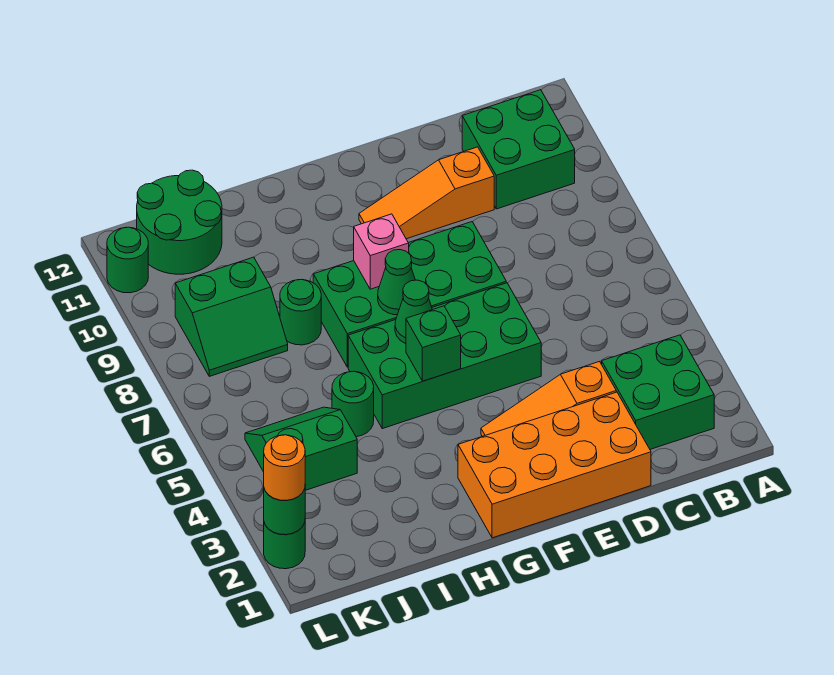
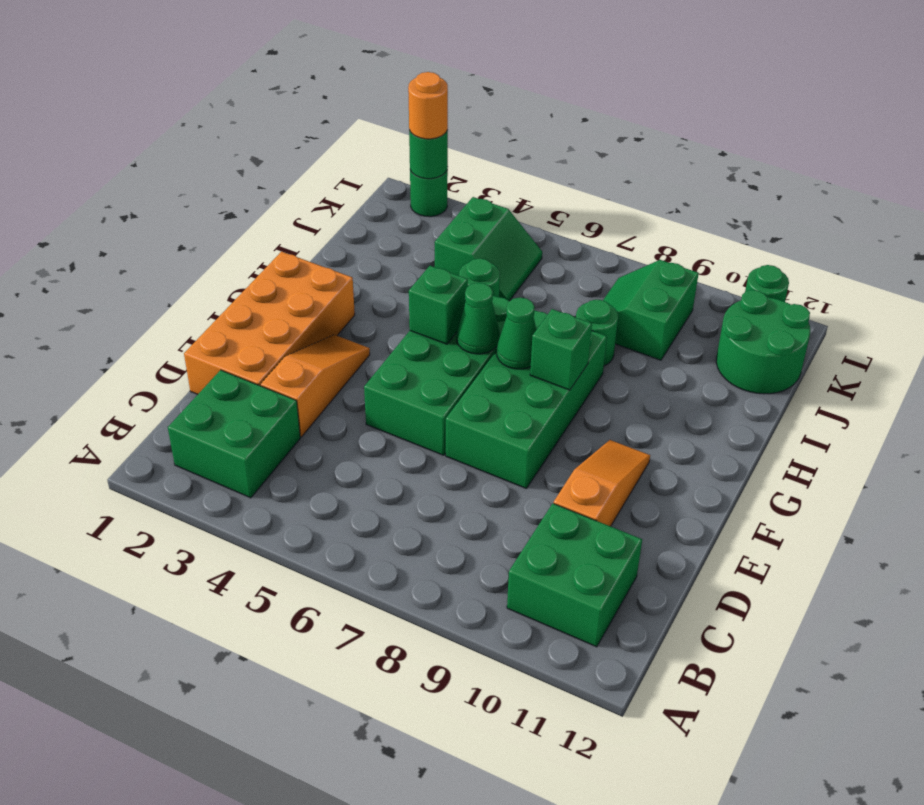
pink 1x1 brick [354,214,409,289] -> green 1x1 brick [530,309,592,390]

